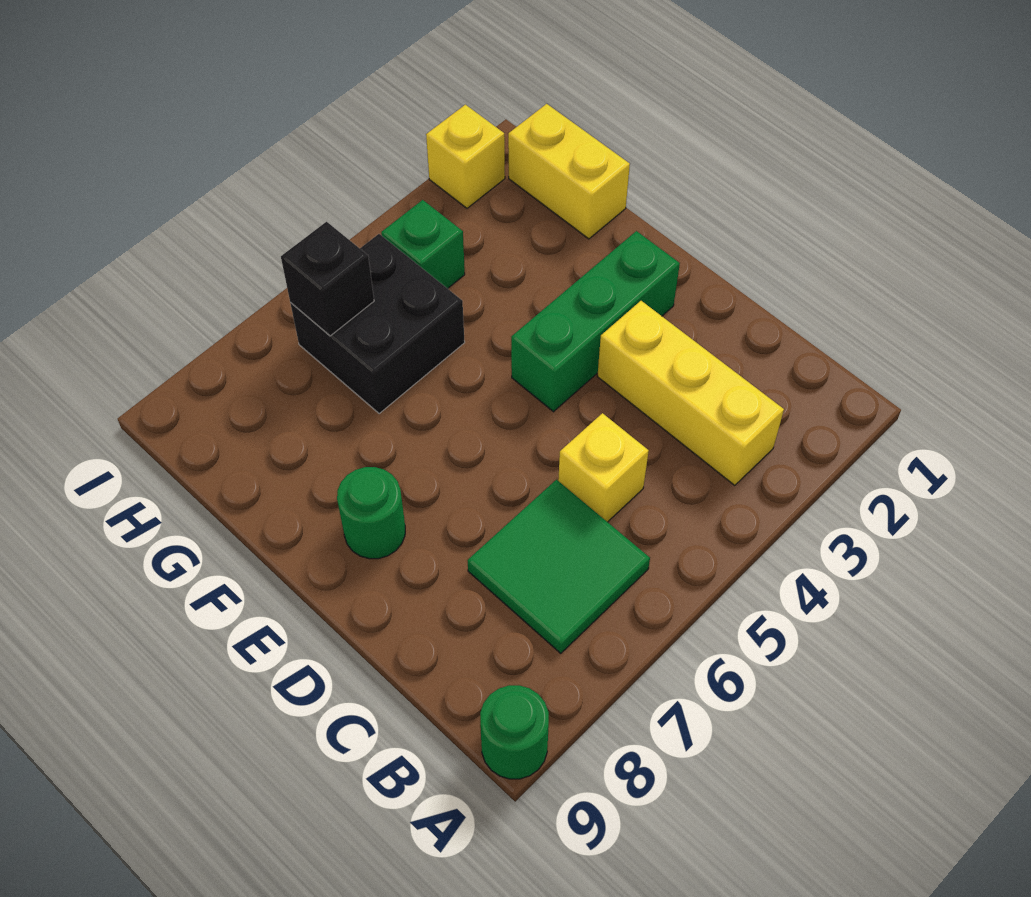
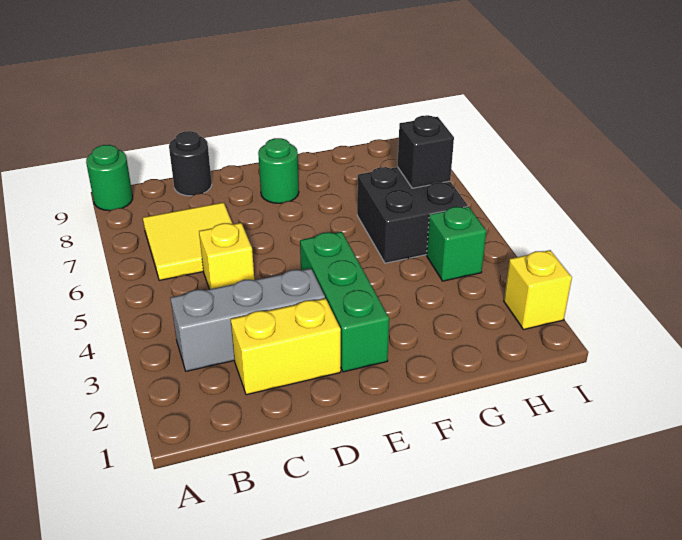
yellow 1x3 brick [597,301,784,486] -> grey 1x3 brick [171,268,325,371]
green 2x2 tile [467,480,650,653] -> yellow 2x2 tile [143,202,232,280]
none -> black 1x1 round brick [169,131,212,196]
yellow 1x2 brick [508,104,630,239] -> yellow 1x2 brick moved to [231,298,341,395]

